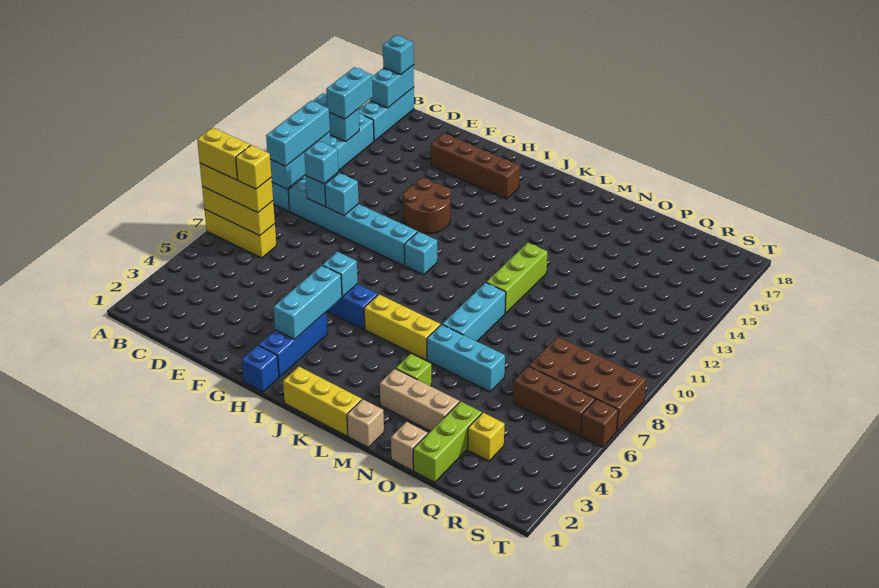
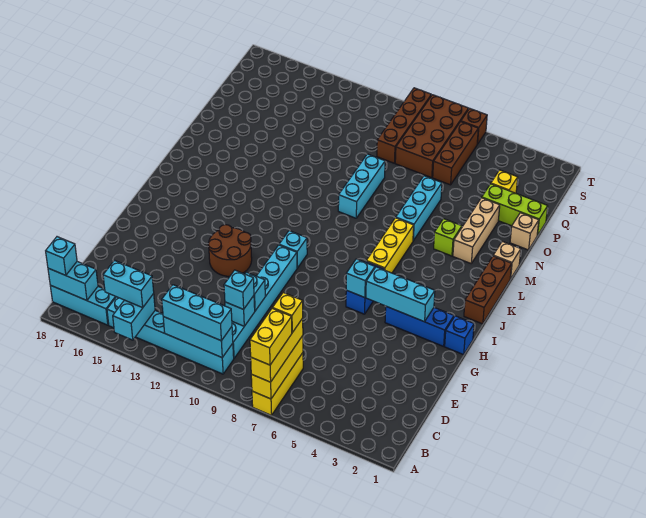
brown 1x4 brick [431,133,520,199] -> brown 1x4 brick moved to [377,88,431,163]
yellow 1x3 brick [283,367,362,436] -> brown 1x3 brick [464,256,512,324]
cyan 1x3 brick [442,283,506,341] -> cyan 1x3 brick turned to [338,154,385,218]
lime 1x3 brick [486,243,547,313] -> none

